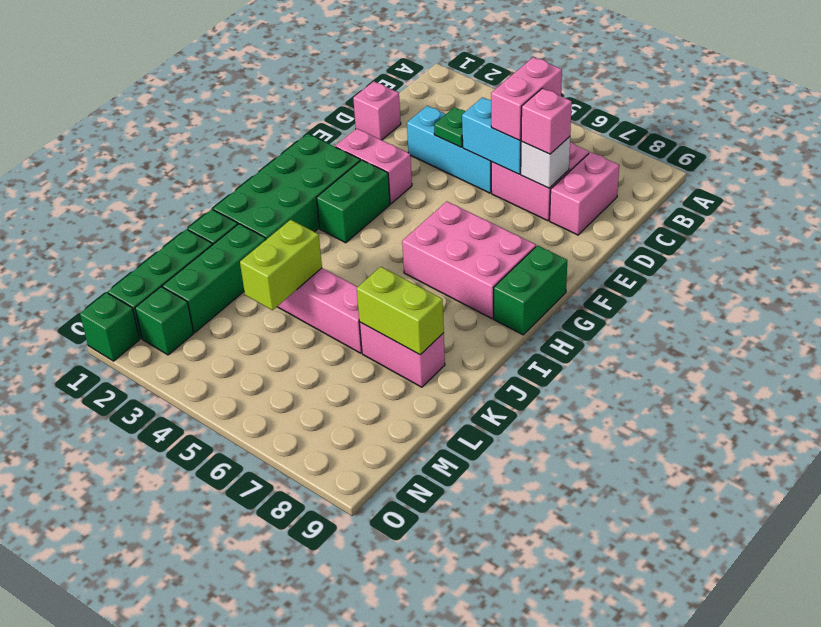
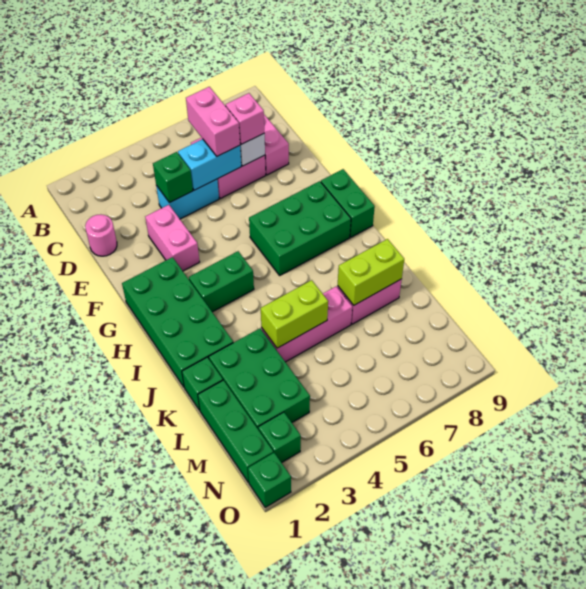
pink 1x1 brick [353,81,401,140] -> pink 1x1 round brick [85,214,117,256]
cyan 1x3 brick [407,106,492,193] -> cyan 1x2 brick [156,179,219,219]
green 1x1 plate [434,107,465,147] -> green 1x1 brick [153,152,193,203]
pink 1x2 brick [336,129,412,204] -> pink 1x2 brick turned to [145,205,200,271]
green 1x2 brick [316,160,390,243] -> green 1x2 brick turned to [189,251,254,312]
pink 2x3 brick [402,202,536,319] -> green 2x3 brick [249,181,351,275]
green 1x3 brick [163,224,265,333] -> green 2x3 brick [209,328,310,428]
lime 1x2 brick [240,220,322,310] -> lime 1x2 brick turned to [261,280,328,348]

